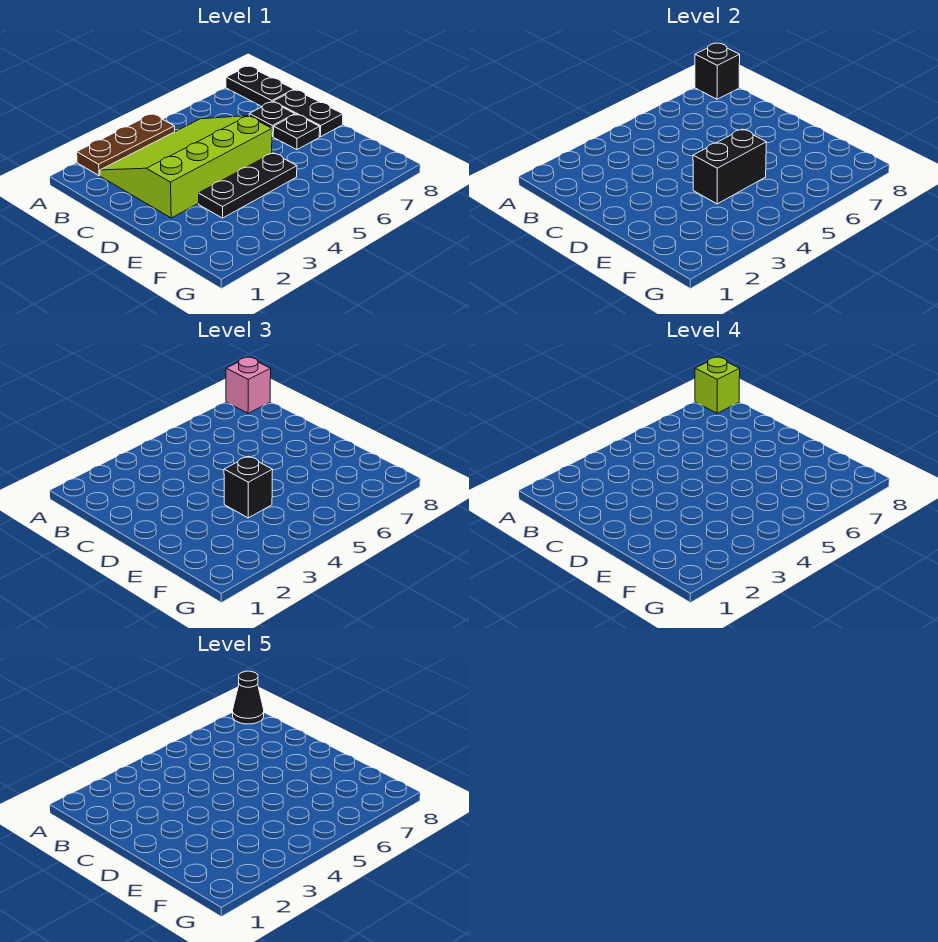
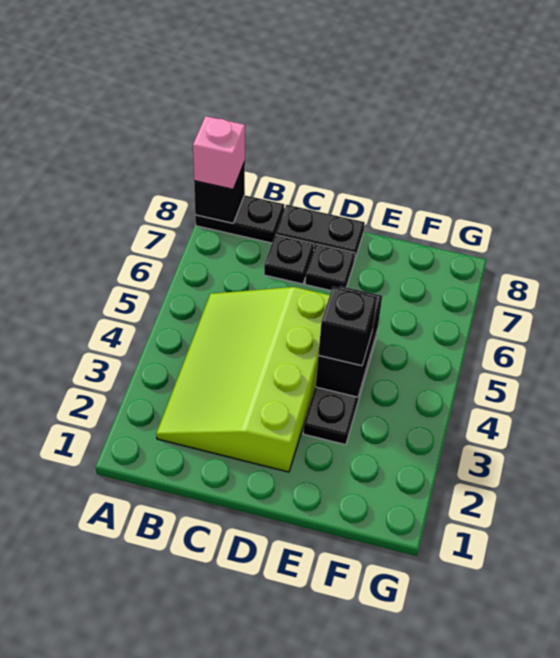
brown 1x3 plate [77,114,175,176] -> none
lime 1x1 brick [695,357,740,413] -> none
black 1x1 cone [233,671,264,724] -> none

